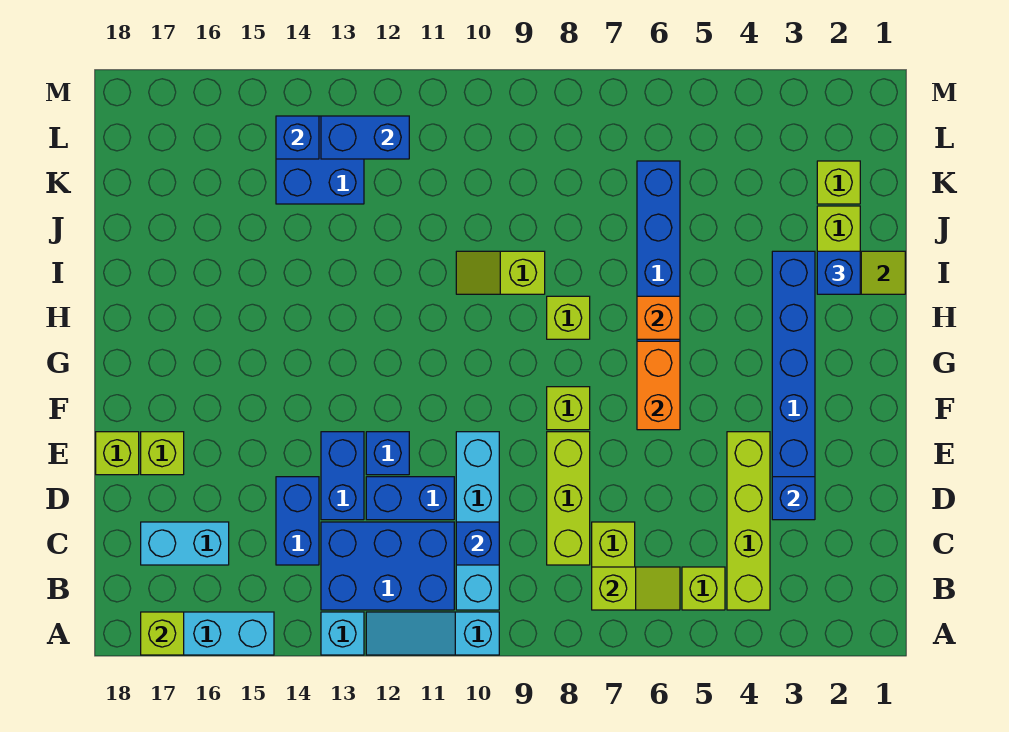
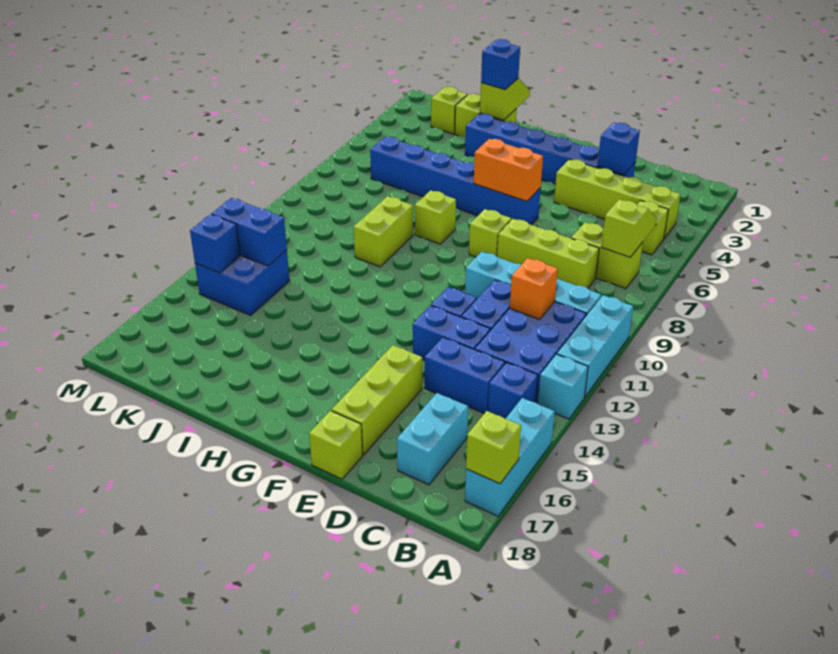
cyan 1x3 slope [366,612,499,655] -> cyan 1x3 brick [557,295,633,397]
blue 1x1 brick [456,522,499,565] -> blue 1x1 brick moved to [488,363,538,419]
lime 1x1 brick [141,432,184,475] -> lime 1x3 brick [332,345,422,455]
orange 1x1 brick [637,296,680,339] -> orange 1x1 brick moved to [510,258,558,320]
lime 1x2 slope [456,251,545,294] -> lime 1x2 brick [354,196,413,267]
blue 1x2 brick [321,116,409,159] -> blue 1x2 brick turned to [212,198,287,266]

